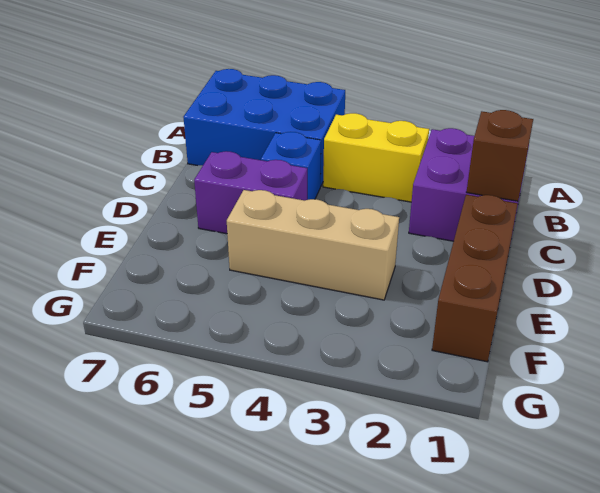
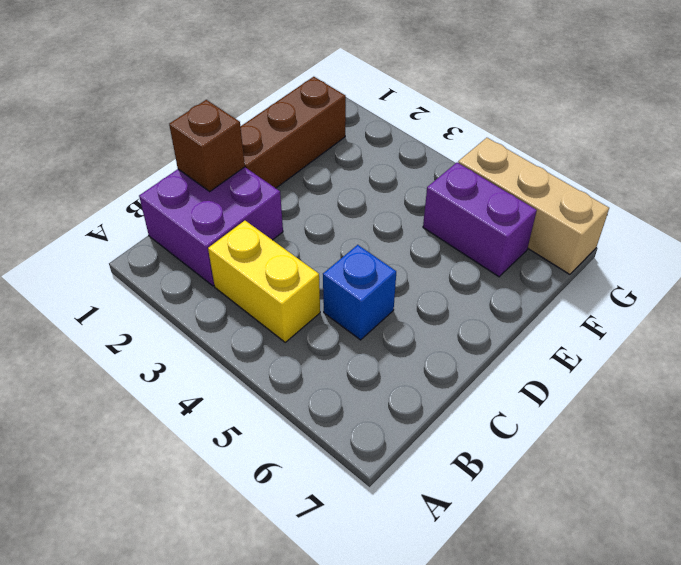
blue 2x3 brick [184,69,345,187] -> none
purple 1x2 brick [194,151,307,234] -> purple 1x2 brick moved to [423,163,537,277]
tan 1x3 brick [227,190,399,300] -> tan 1x3 brick moved to [458,138,609,274]

